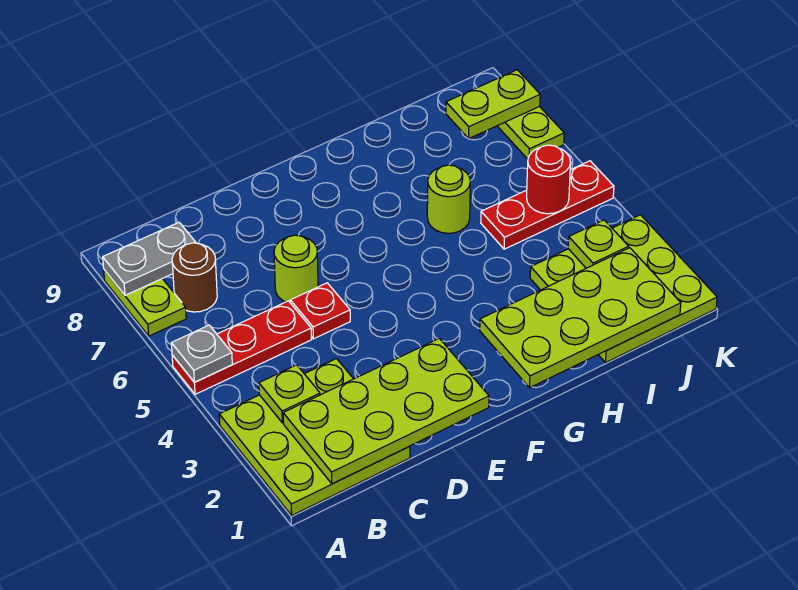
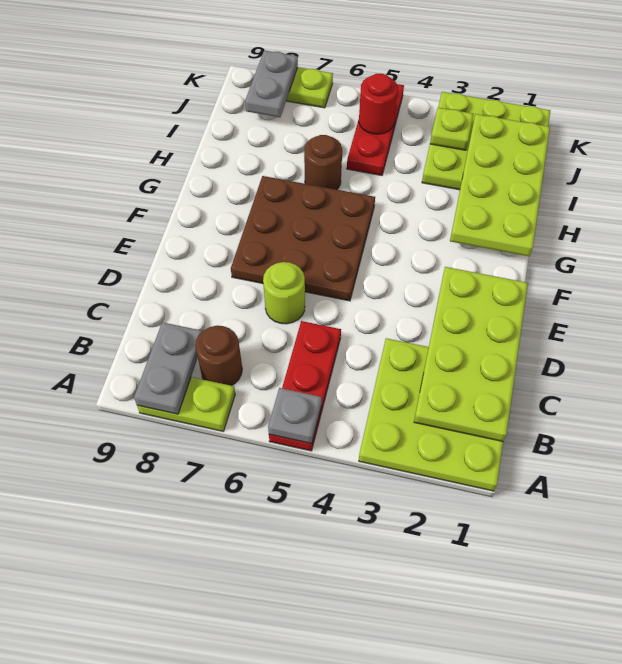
lime 1x1 plate [259,365,320,423] -> none
red 1x1 plate [290,283,350,339] -> none
none -> brown 3x3 plate [231,176,375,301]
lime 1x1 round brick [427,165,470,233] -> brown 1x1 round brick [304,135,342,190]
lime 1x2 plate [446,70,540,139] -> grey 1x2 plate [245,51,298,117]

